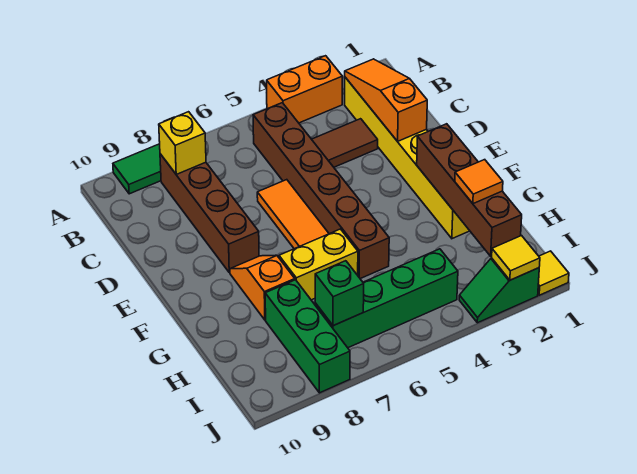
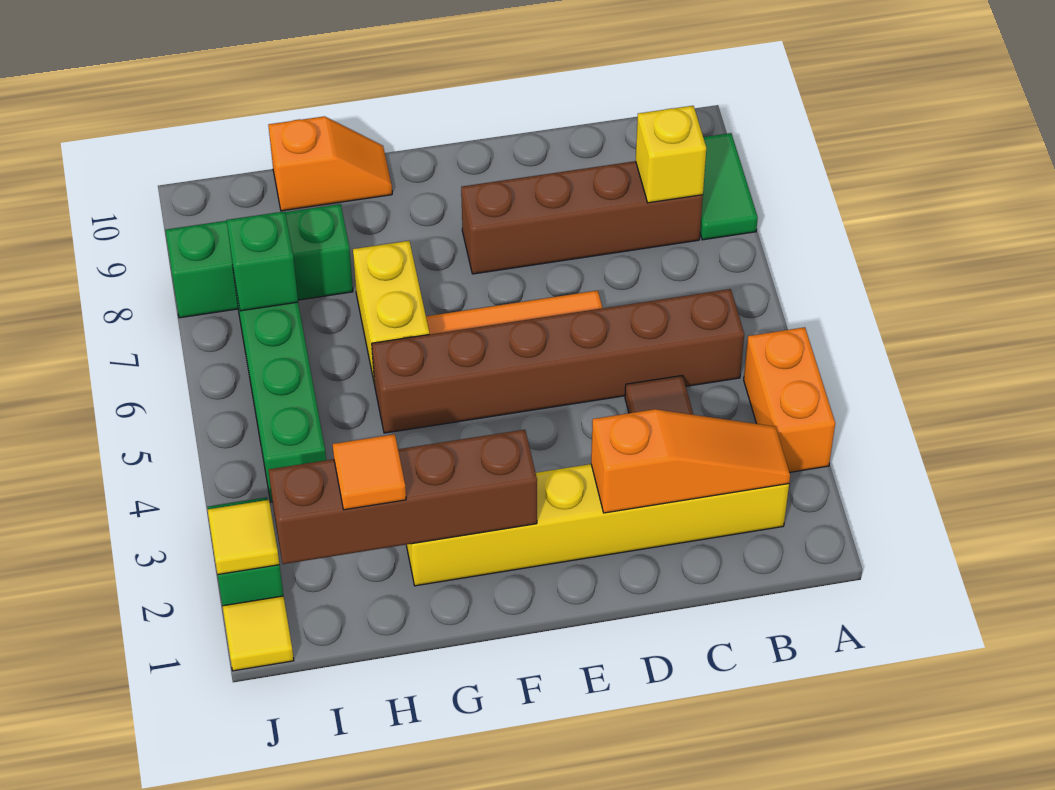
orange 1x2 slope [230,255,295,320] -> orange 1x2 slope moved to [268,116,392,211]

